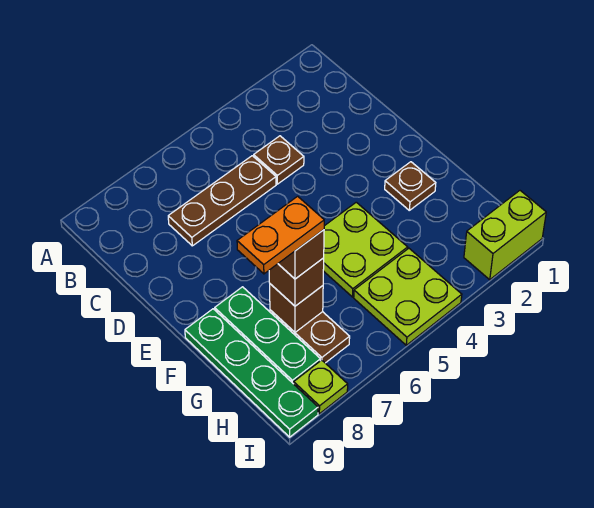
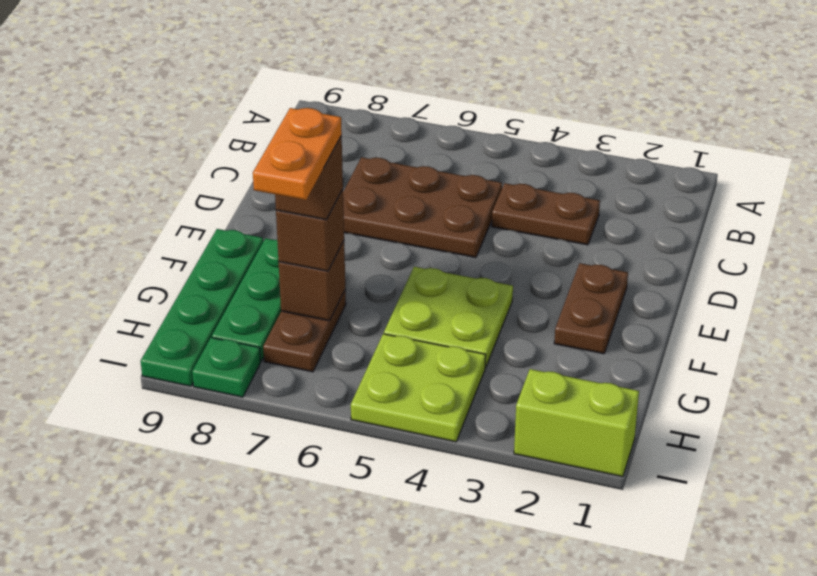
brown 1x1 plate [254,136,304,184] -> brown 1x2 plate [492,183,600,245]
brown 1x3 plate [168,156,276,246] -> brown 2x3 plate [343,157,502,257]
brown 1x1 plate [385,162,436,210] -> brown 1x2 plate [554,263,628,354]
orange 1x2 plate [237,196,324,274] -> orange 1x2 plate turned to [253,108,342,200]
lime 1x1 plate [294,360,348,414] -> green 1x1 plate [192,338,261,397]

